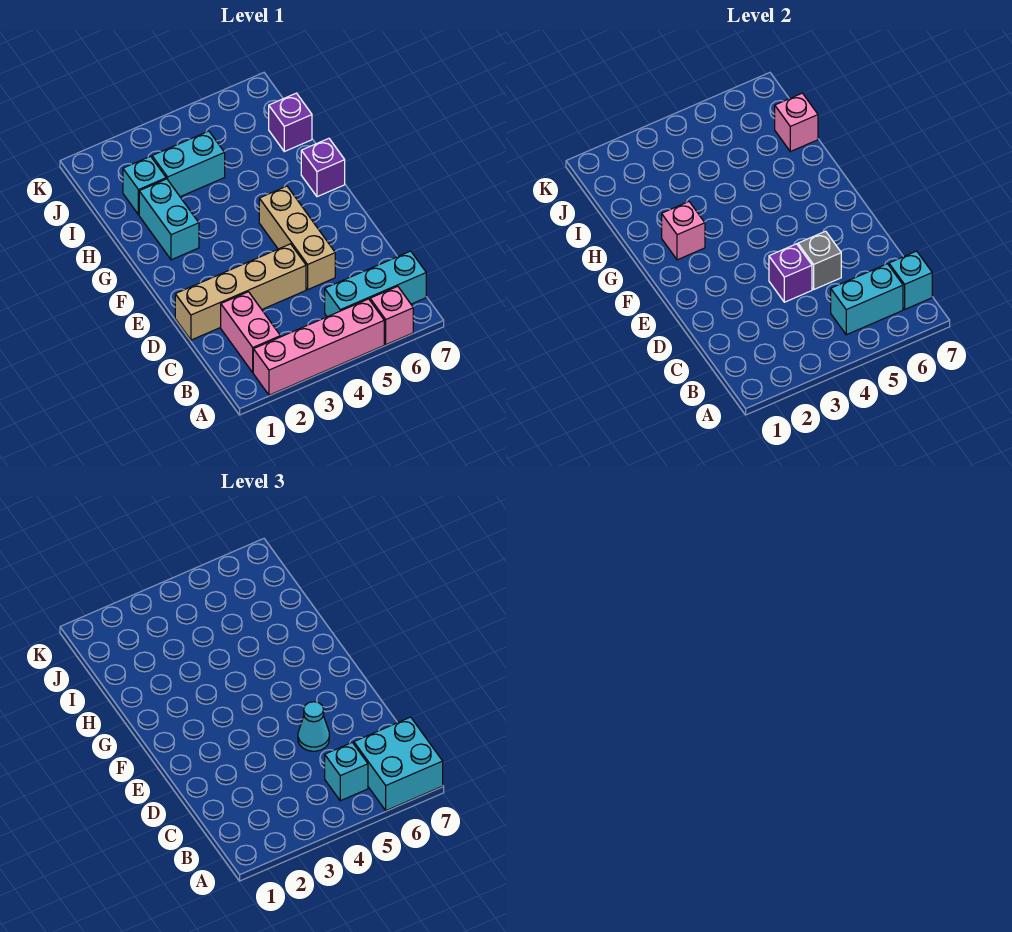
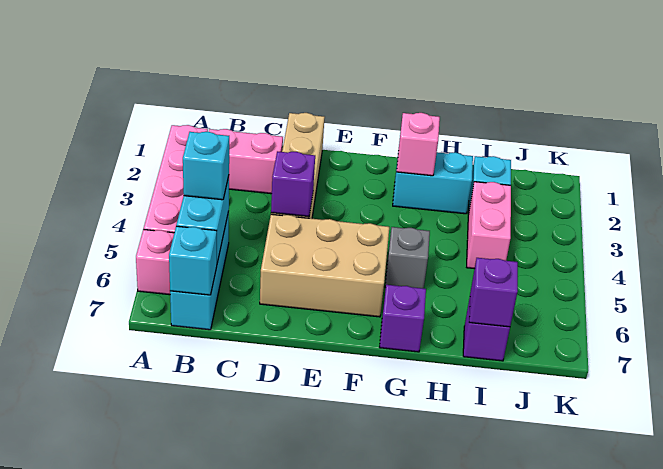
cyan 2x2 brick [354,717,443,811] -> none
tan 1x3 brick [259,186,335,289] -> tan 2x3 brick [260,214,389,317]
grey 1x1 brick [798,231,841,289] -> grey 1x1 brick moved to [385,227,430,288]
cyan 1x1 cone [298,702,329,751] -> none
cyan 1x2 brick [152,131,225,197] -> pink 1x2 brick [467,182,511,269]
pink 1x1 brick [775,93,818,152] -> purple 1x1 brick [469,258,518,327]

